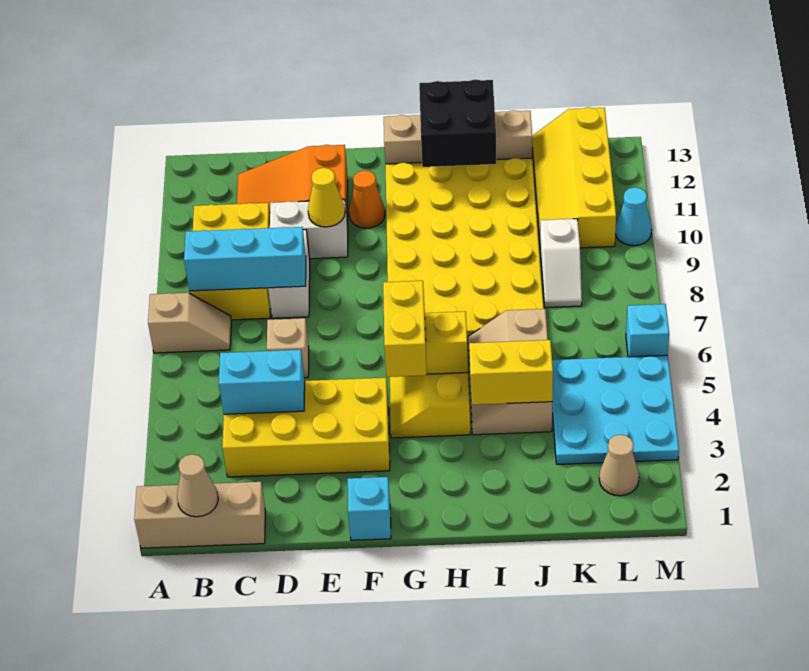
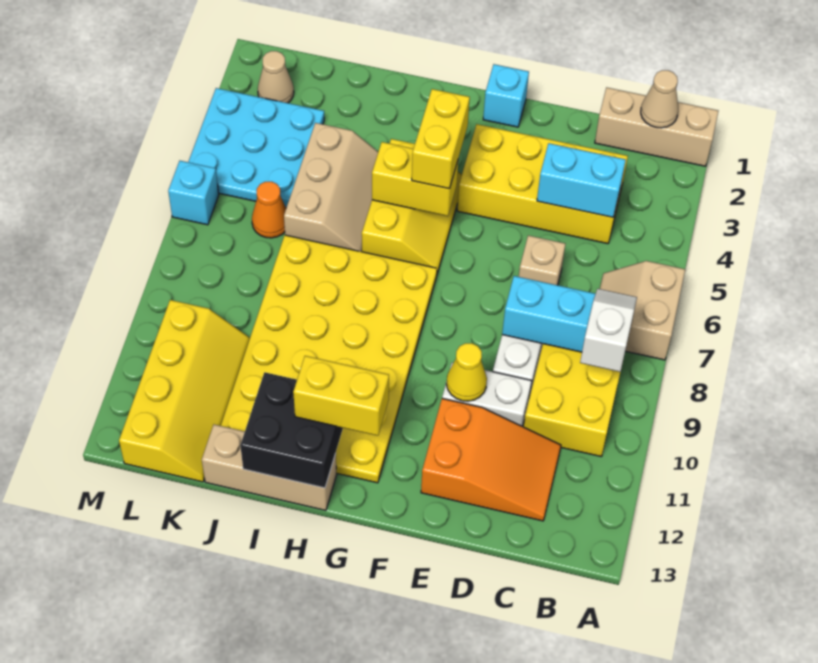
tan 1x2 slope [148,293,231,353] -> tan 2x2 slope [600,261,685,360]
orange 1x1 cone [349,170,385,228] -> orange 1x1 cone moved to [252,181,286,238]
tan 1x4 brick [384,110,532,164] -> tan 1x3 brick [202,425,337,510]
yellow 1x2 brick [469,340,553,405] -> yellow 1x2 brick moved to [293,356,389,436]
white 1x2 slope [540,219,582,308] -> white 1x2 slope moved to [580,289,637,372]
cyan 1x1 cone [615,187,652,246] -> none

